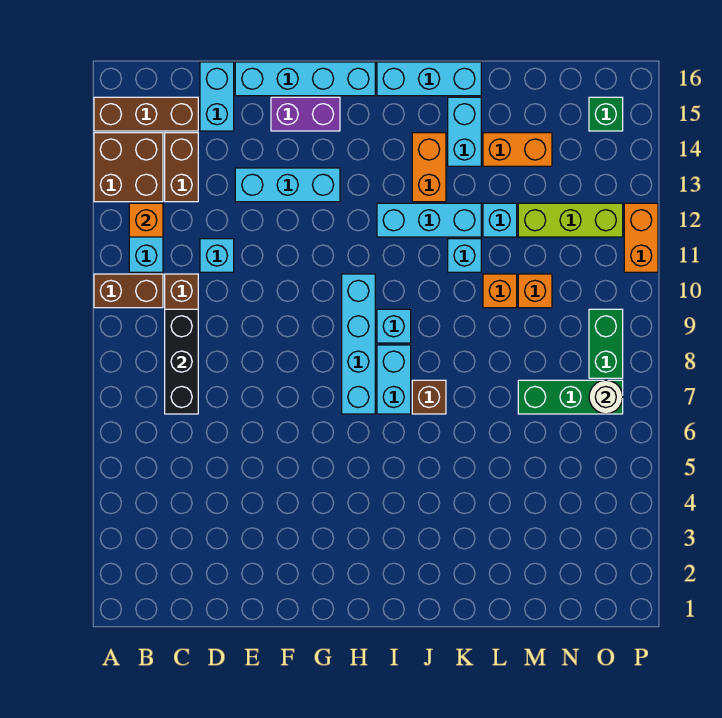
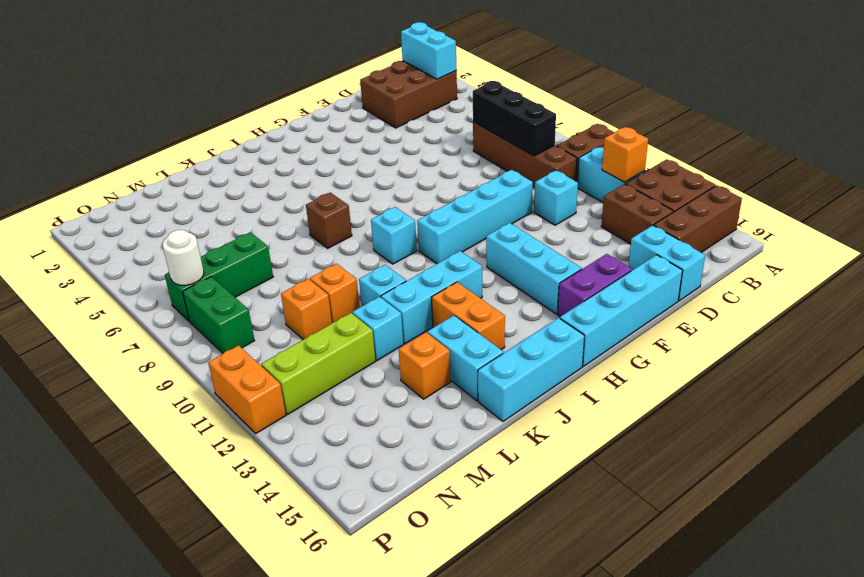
none -> brown 2x3 brick [360,61,457,128]
cyan 1x3 brick [235,168,340,202] -> cyan 1x3 brick turned to [486,223,582,314]
cyan 1x4 brick [342,274,375,414] -> cyan 1x4 brick turned to [417,170,533,264]
cyan 1x2 brick [377,345,411,414] -> cyan 1x2 brick moved to [401,22,456,79]
orange 1x2 brick [483,133,552,166] -> orange 1x1 brick [399,332,451,399]
green 1x1 brick [589,97,623,131] -> none

